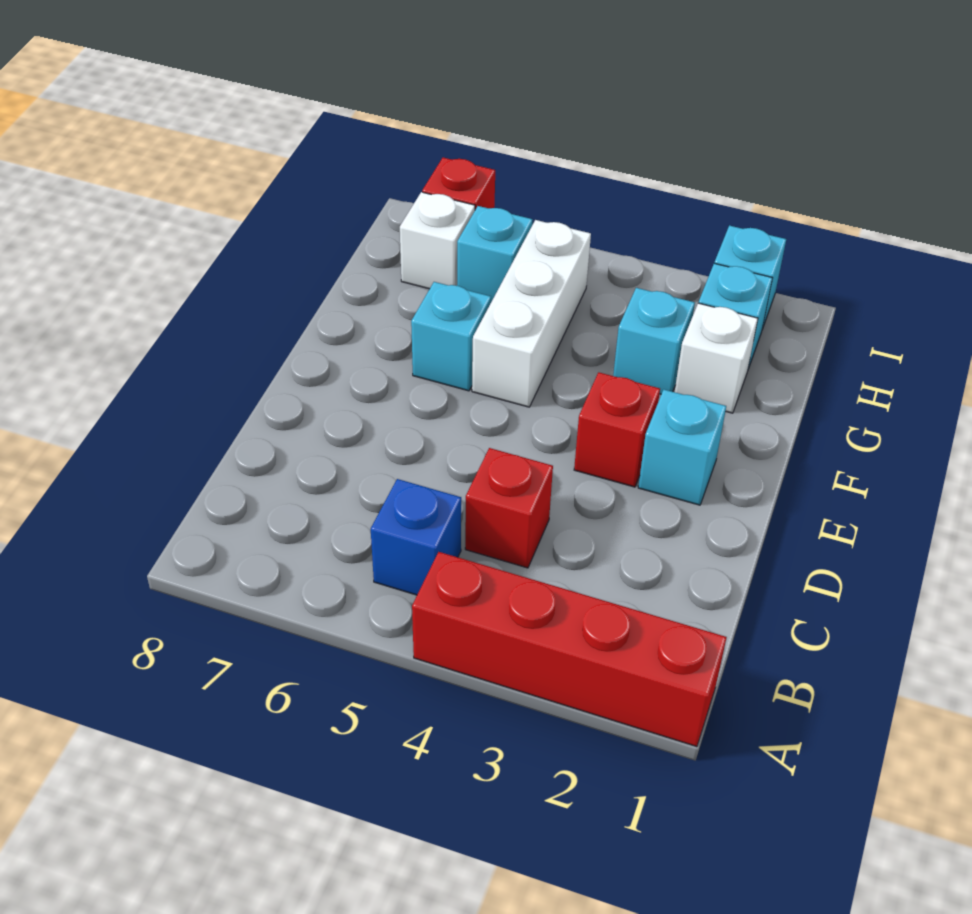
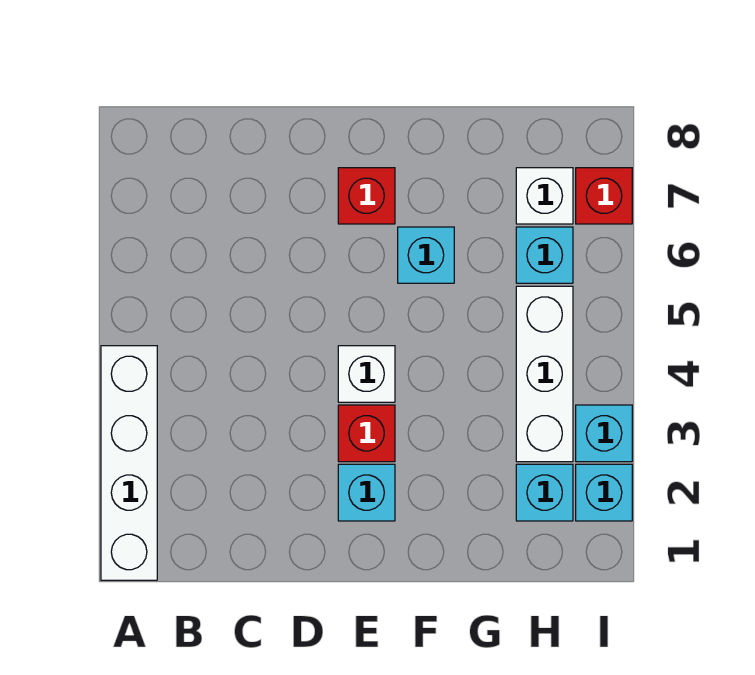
red 1x4 brick [412,552,727,747] -> white 1x4 brick [101,346,157,580]
blue 1x1 brick [371,479,461,595] -> none
red 1x1 brick [465,448,553,568] -> red 1x1 brick moved to [338,168,395,224]
white 1x3 brick [472,220,591,407] -> white 1x3 brick turned to [516,286,573,462]
white 1x1 brick [675,303,758,413] -> white 1x1 brick moved to [338,346,395,402]
cyan 1x1 brick [613,288,695,394] -> cyan 1x1 brick moved to [576,405,632,462]

